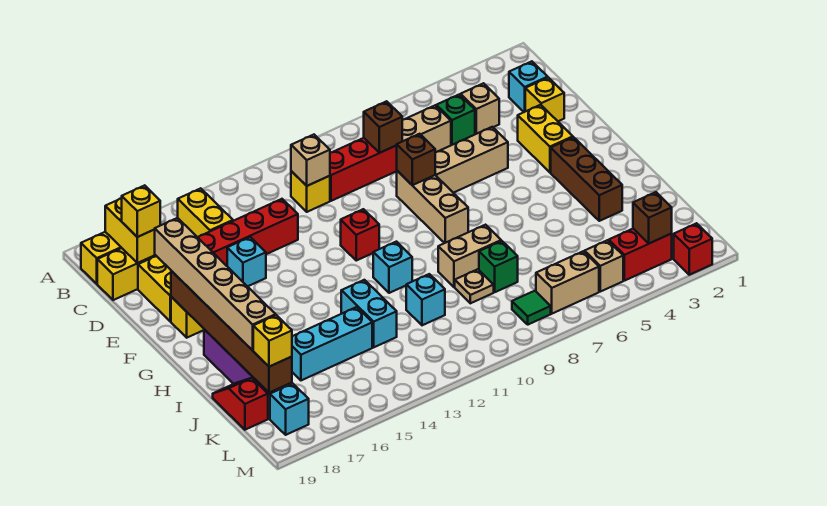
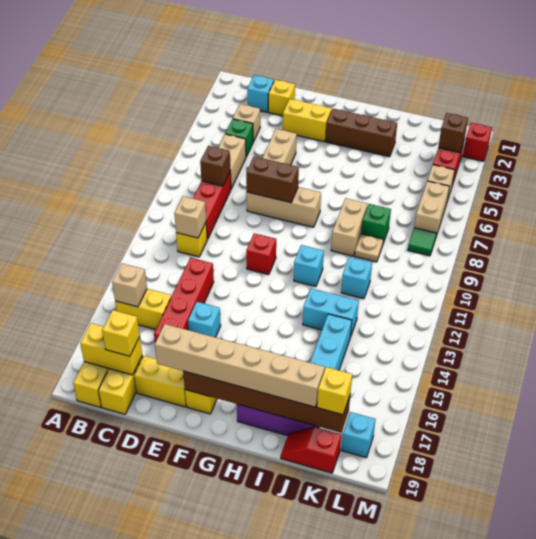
none -> tan 1x1 brick [112,263,147,307]
brown 1x1 brick [397,134,435,185] -> brown 1x2 brick [246,157,299,203]

